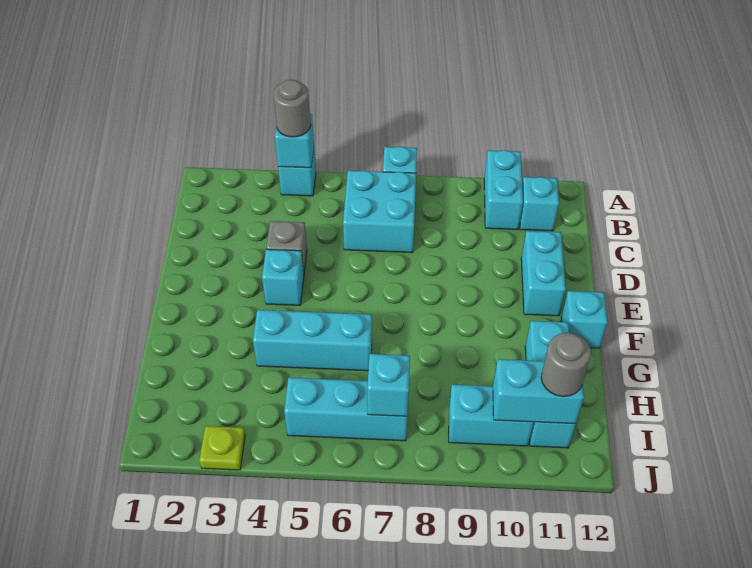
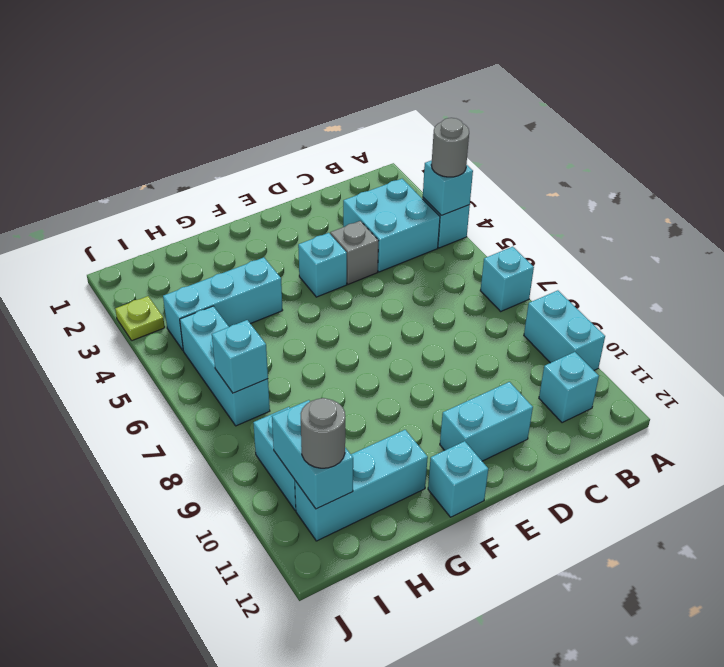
cyan 1x2 brick [484,150,523,230] -> cyan 1x2 brick turned to [524,290,605,370]
cyan 2x2 brick [343,171,416,253] -> cyan 2x2 brick moved to [343,179,440,272]
cyan 1x3 brick [253,310,372,371] -> cyan 1x3 brick turned to [163,257,283,350]

